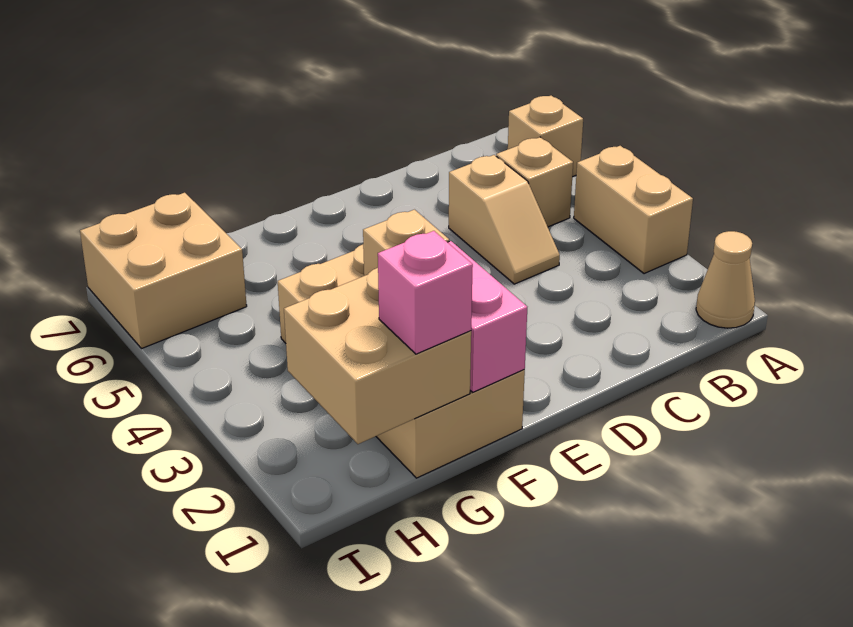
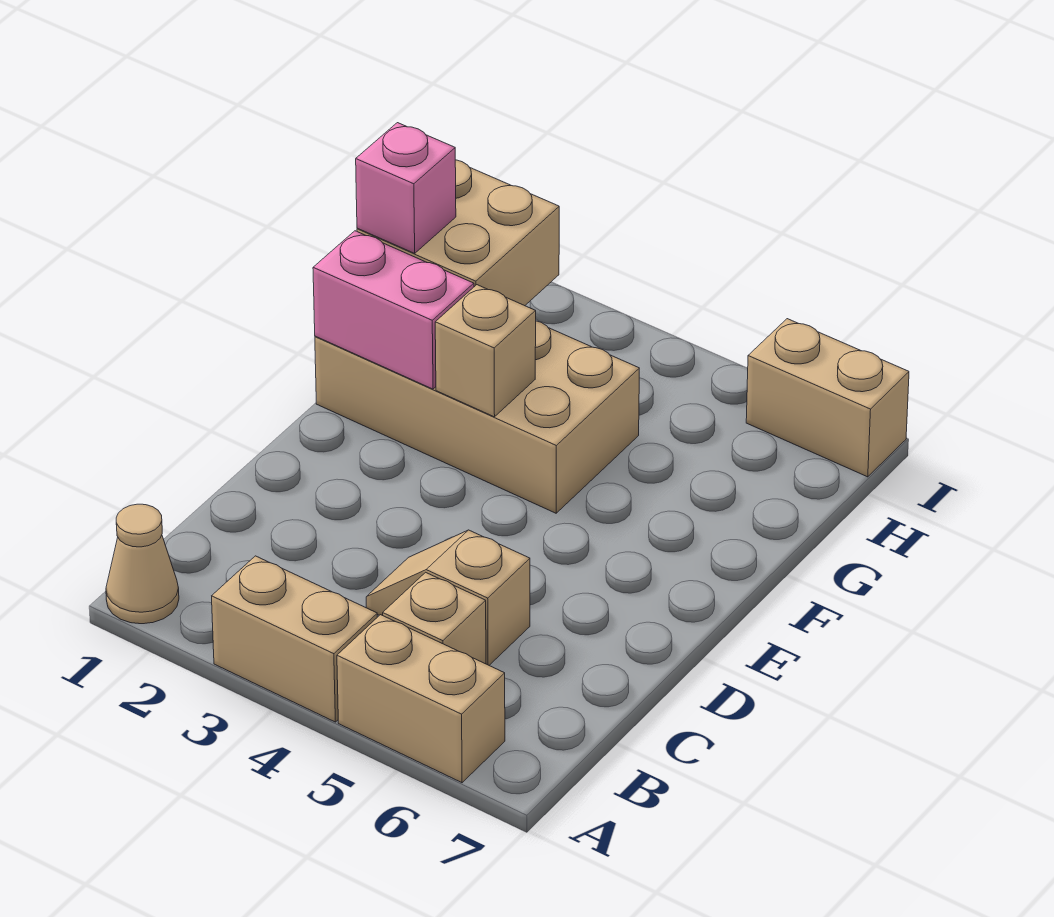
tan 1x1 brick [508,96,583,177] -> tan 1x2 brick [337,615,505,783]
tan 2x2 brick [80,193,247,349] -> tan 1x2 brick [746,319,909,477]

